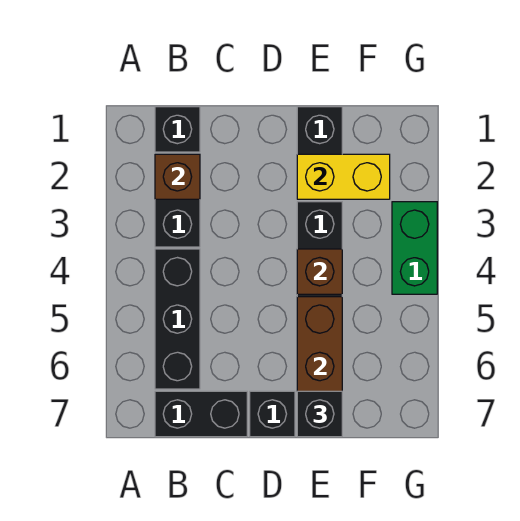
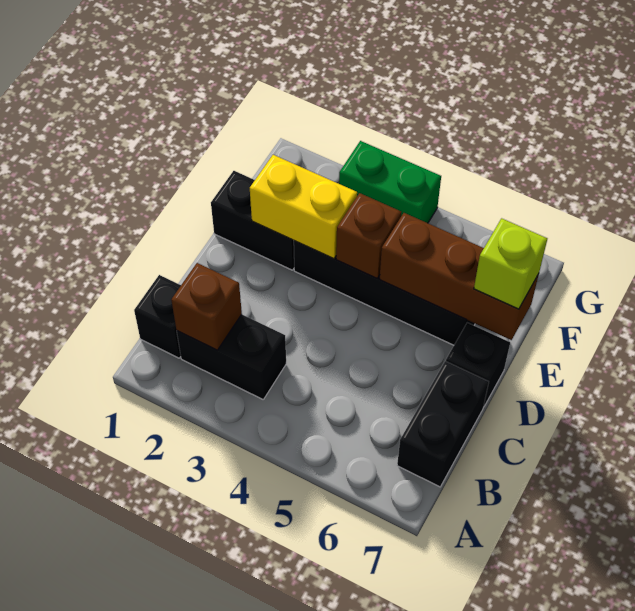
black 1x3 brick [155,249,200,389] -> none
yellow 1x2 brick [297,154,390,199] -> yellow 1x2 brick turned to [250,155,357,259]
black 1x1 brick [297,391,342,437] -> lime 1x1 brick [474,218,547,309]

